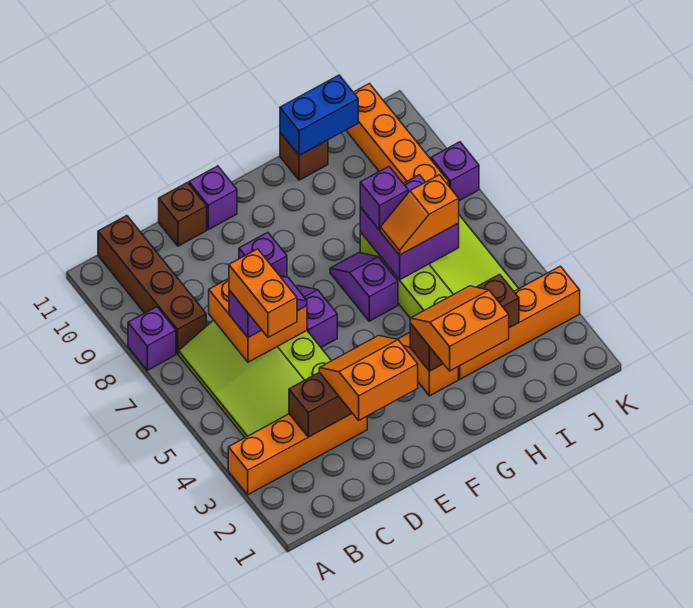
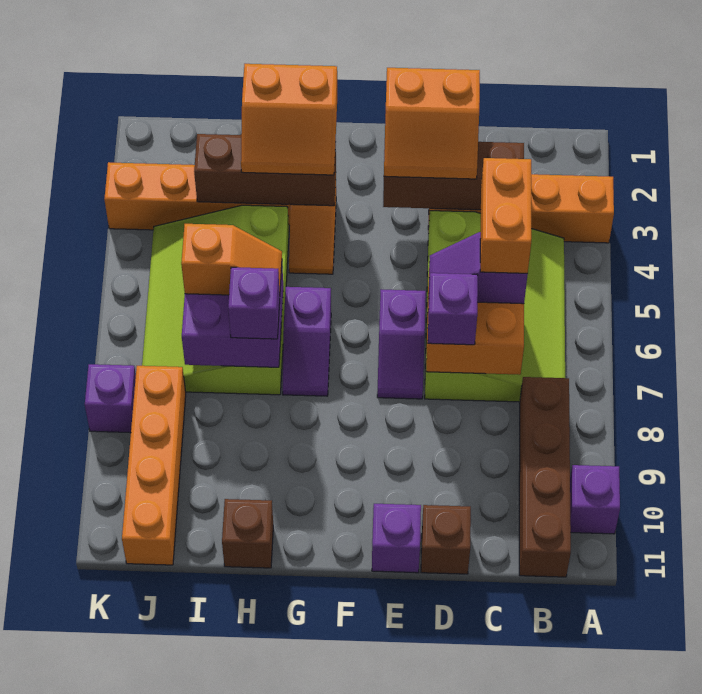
purple 1x1 brick [128,307,176,370] -> purple 1x1 brick moved to [570,465,620,534]
blue 1x2 brick [280,75,358,155] -> none

